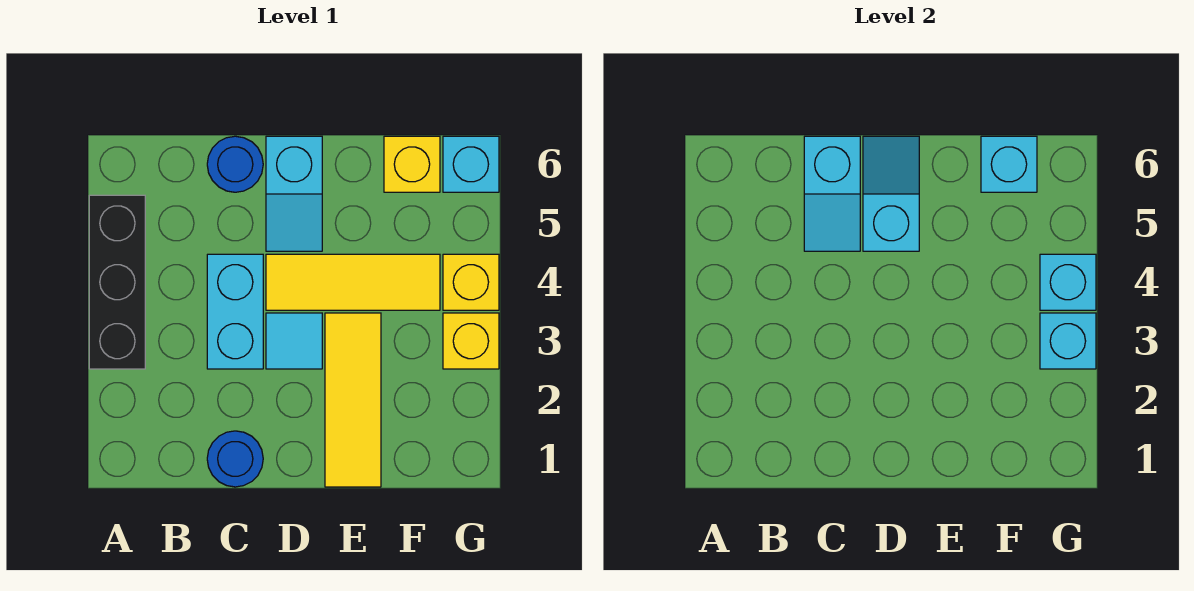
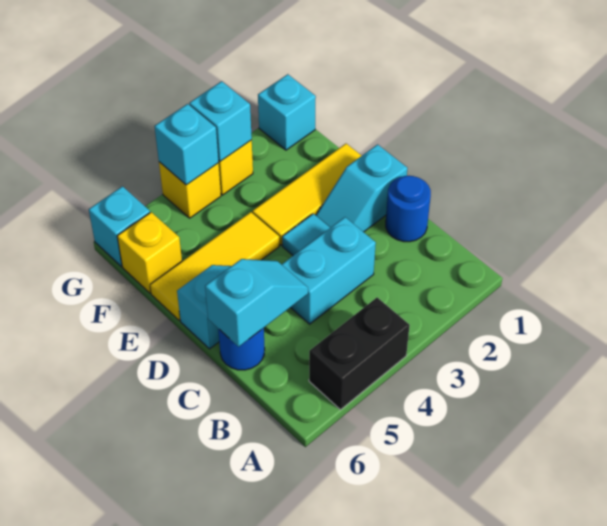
black 1x3 brick [89,195,145,369] -> black 1x2 brick [309,298,410,410]
yellow 1x3 tile [266,254,440,310] -> yellow 1x3 tile turned to [150,212,279,321]
cyan 1x2 slope [863,136,919,251] -> cyan 1x2 slope moved to [316,144,407,232]
cyan 1x1 brick [981,136,1037,192] -> cyan 1x1 brick moved to [258,74,316,150]

